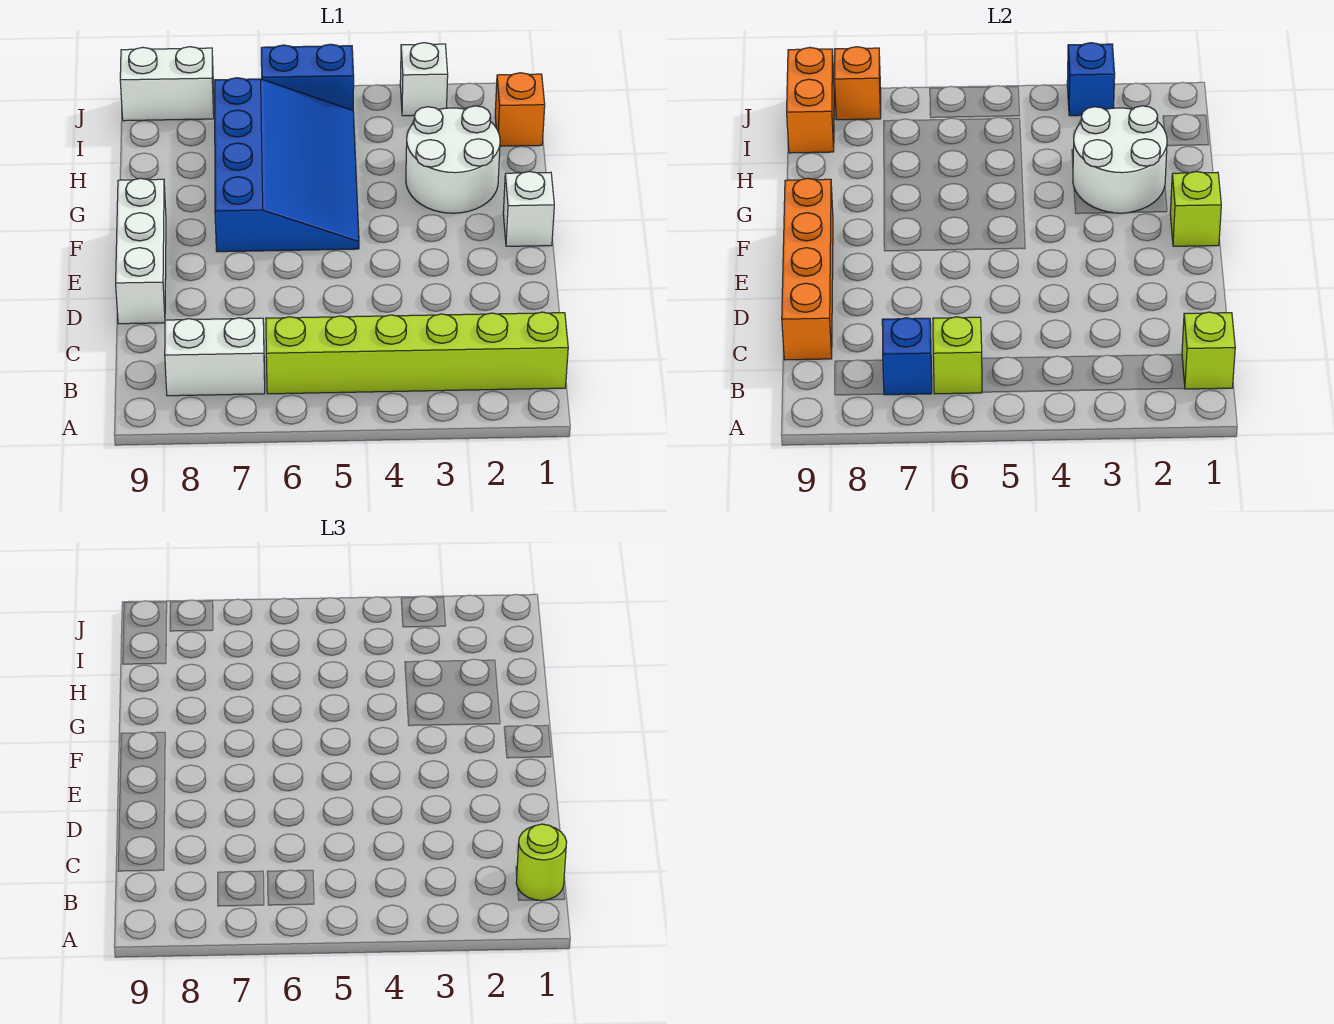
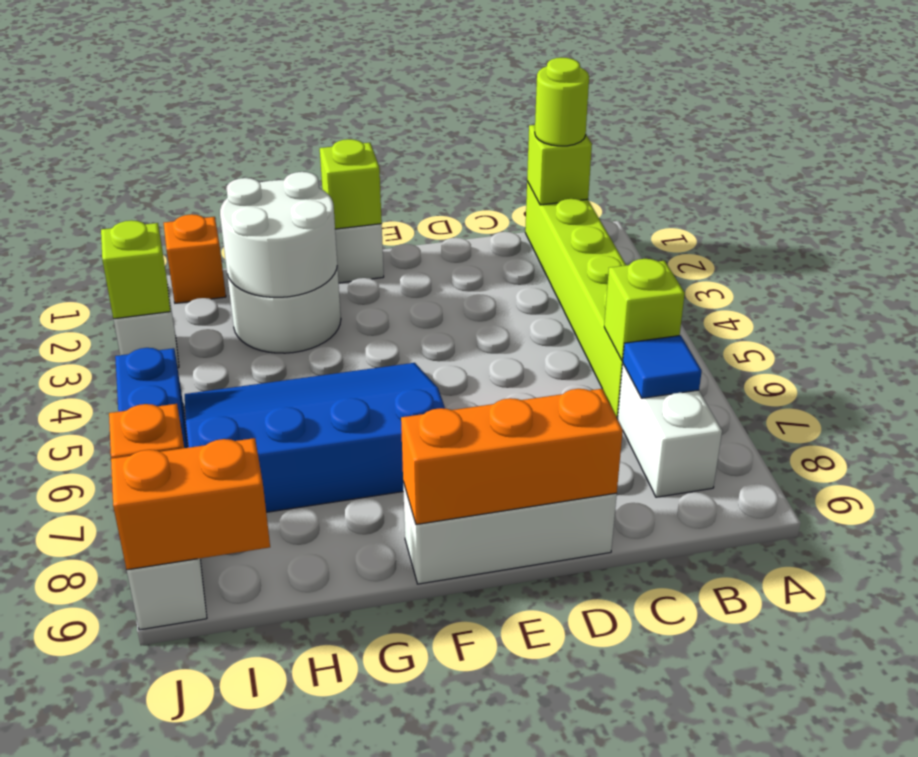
blue 1x1 brick [882,318,932,395] -> blue 1x1 tile [623,335,702,398]
orange 1x4 brick [782,178,833,360] -> orange 1x3 brick [401,389,623,525]
blue 1x1 brick [1067,43,1115,116] -> lime 1x1 brick [101,220,170,319]

